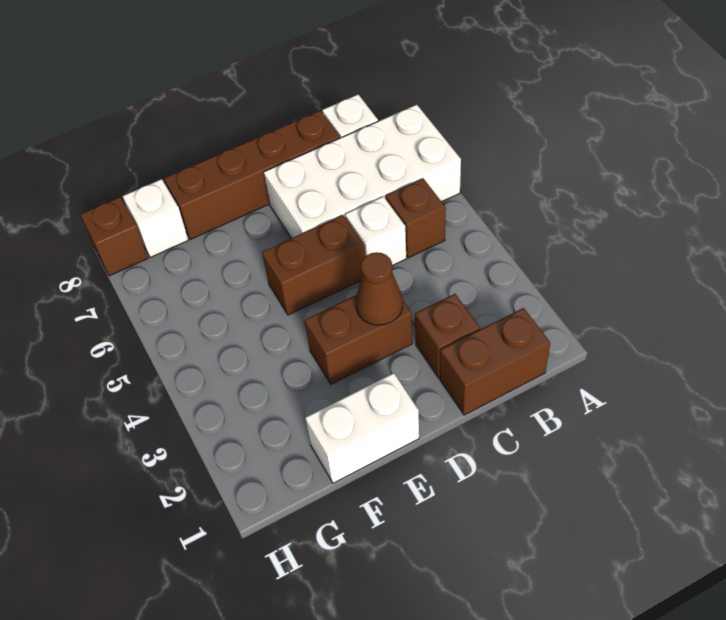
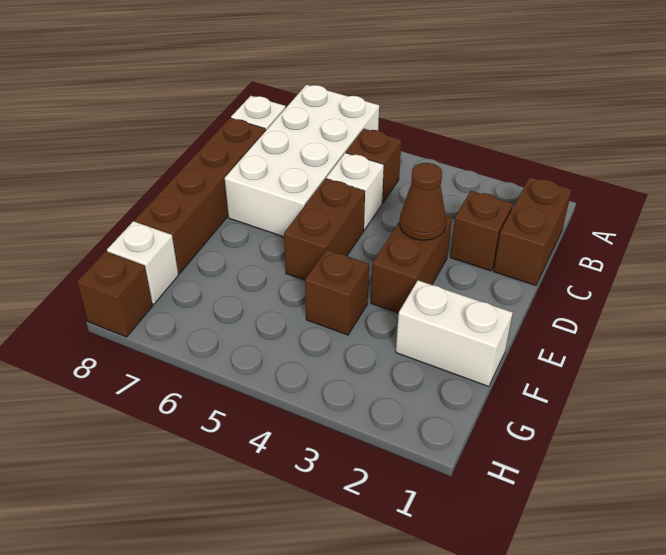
white 1x2 brick [305,373,419,483] -> white 1x2 brick turned to [396,280,513,387]
none -> brown 1x1 brick [305,249,369,335]

